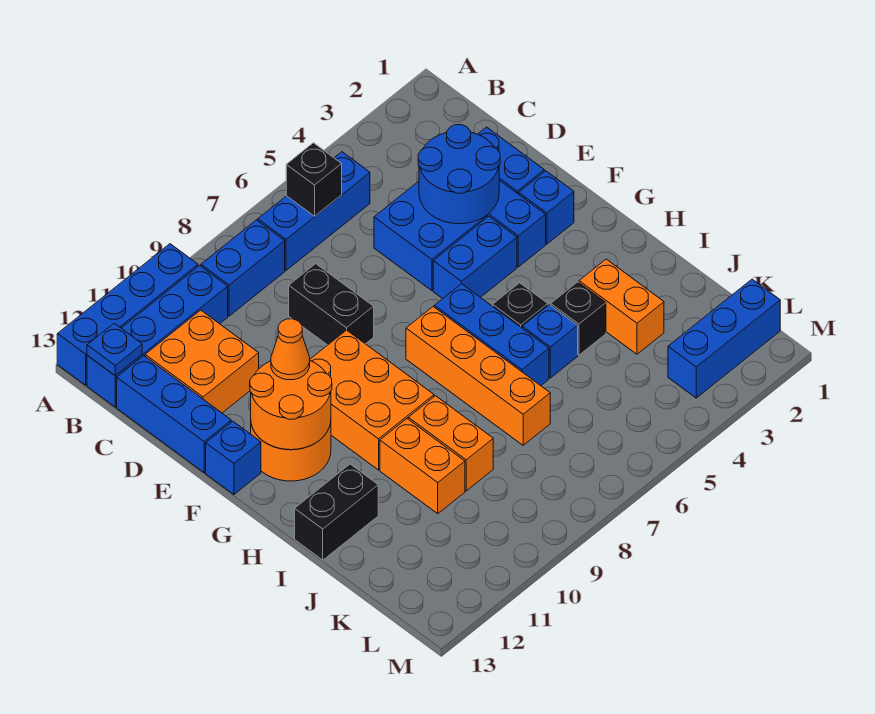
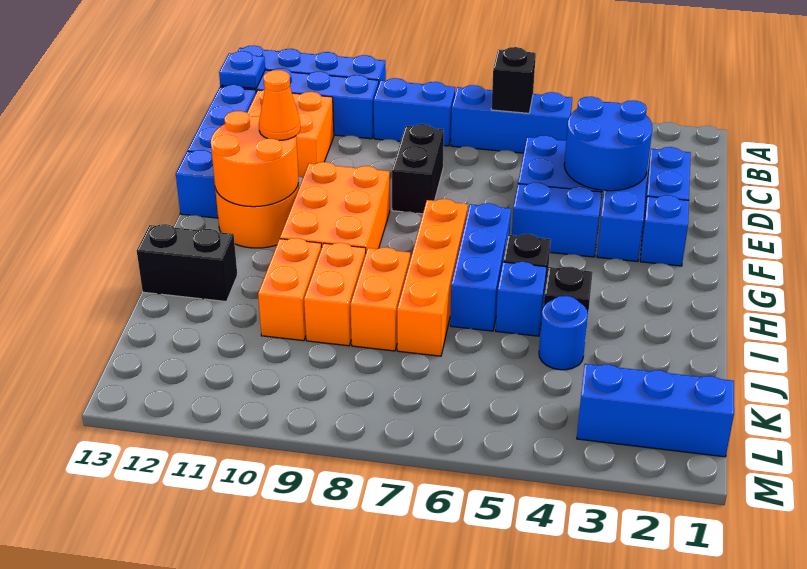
orange 1x2 brick [579,259,664,354] -> orange 1x2 brick moved to [350,247,410,351]
none -> blue 1x1 round brick [539,296,588,370]

